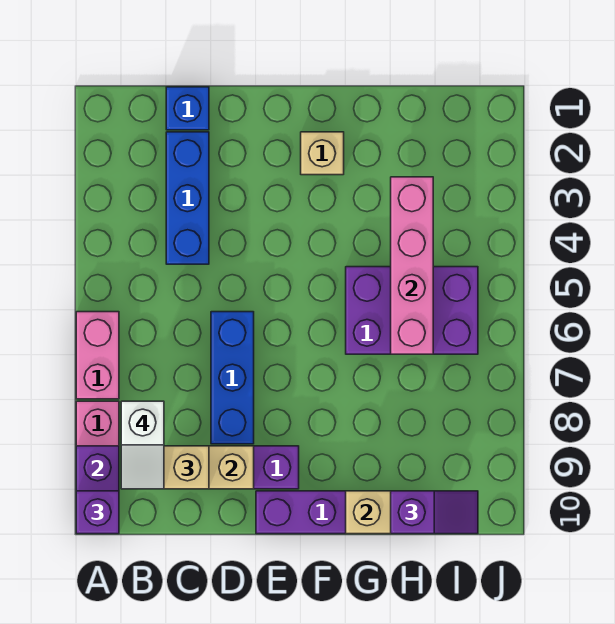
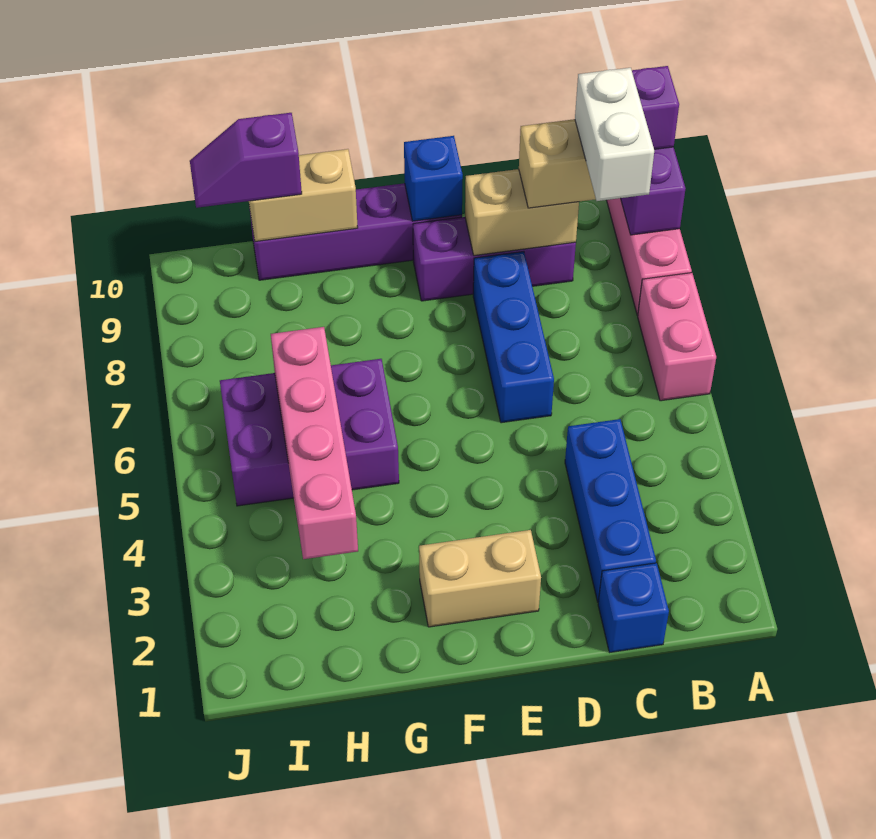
white 1x2 slope [121,401,164,489] -> white 1x2 brick [575,68,654,201]
none -> blue 1x1 brick [404,136,463,221]
tan 1x1 brick [301,132,344,175] -> tan 1x2 brick [419,530,541,627]

